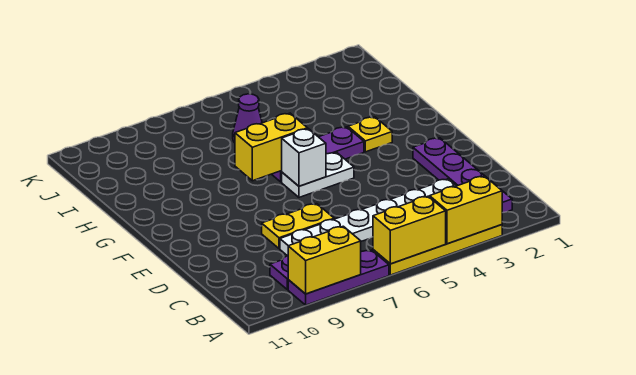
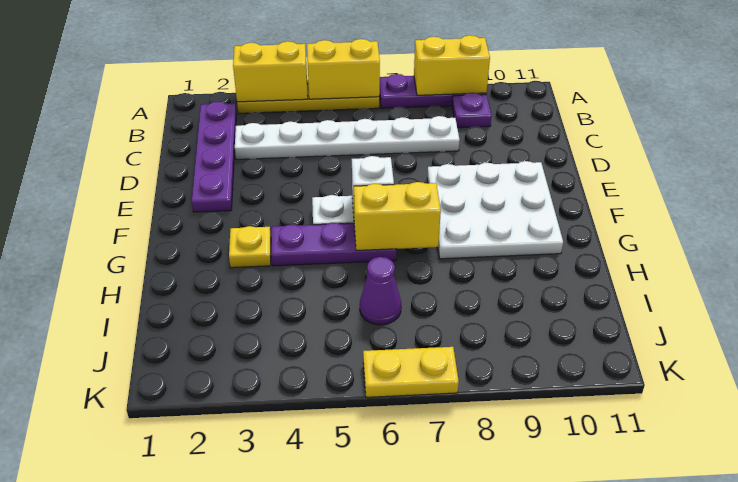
yellow 1x2 plate [262,204,334,249] -> yellow 1x2 plate moved to [363,347,459,397]
none -> white 3x3 plate [427,161,563,259]

